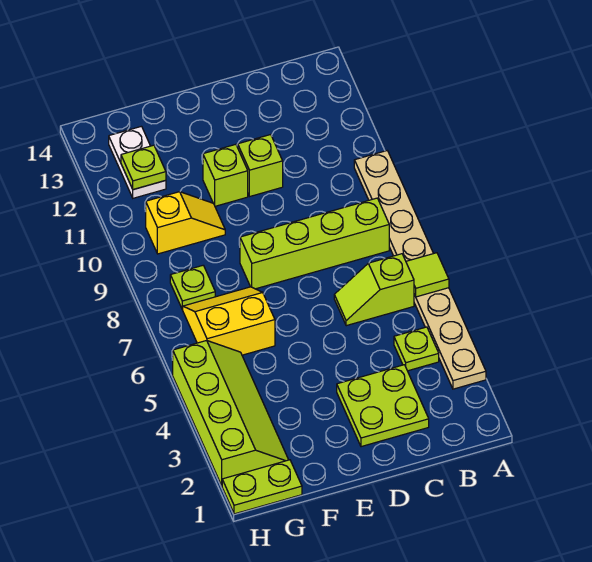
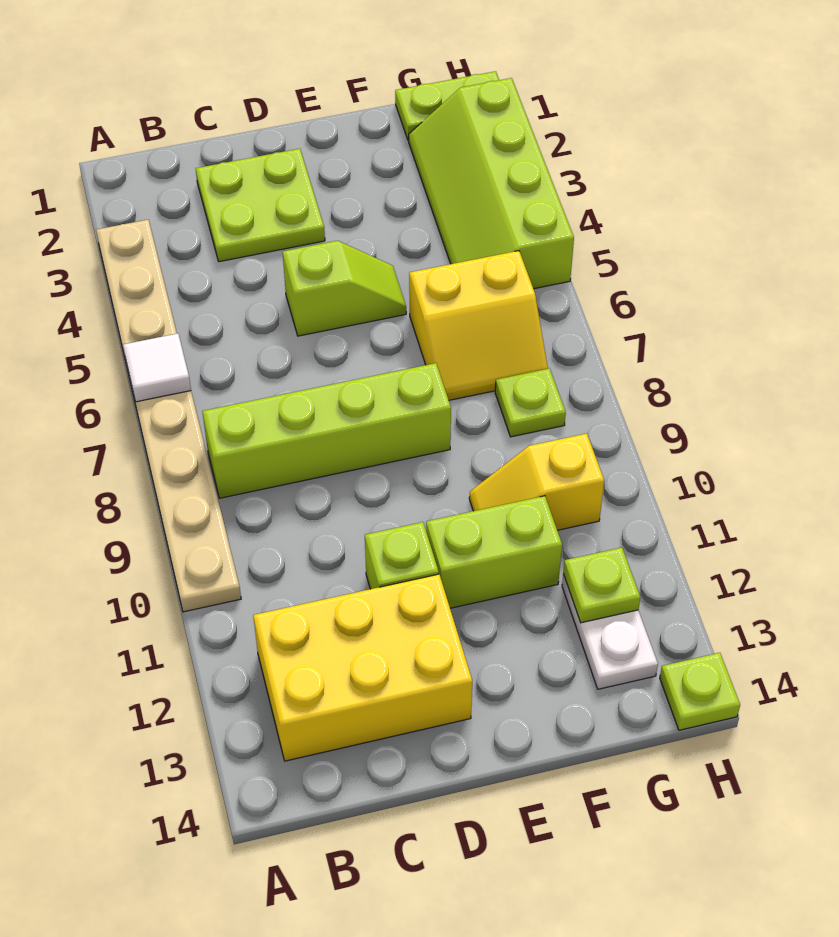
lime 1x1 tile [406,253,449,297] -> white 1x1 tile [123,334,191,402]
lime 1x1 plate [394,327,439,371] -> lime 1x1 plate moved to [660,653,740,730]
lime 1x2 slope [334,254,414,326] -> lime 1x2 slope moved to [283,241,406,336]
none -> yellow 2x3 brick [253,574,472,761]
lime 1x1 brick [203,144,248,206] -> lime 1x2 brick [426,496,562,608]

